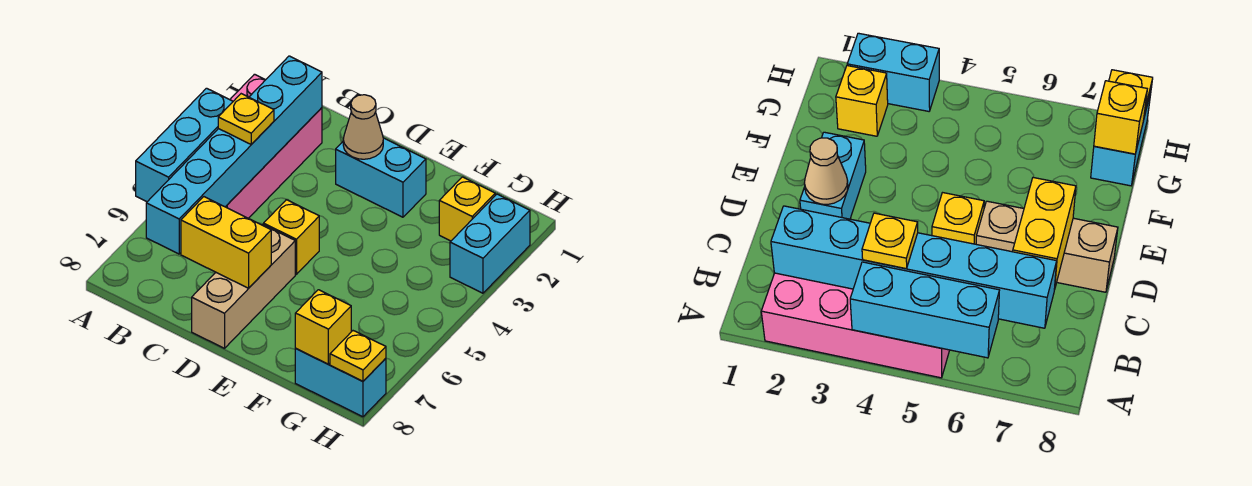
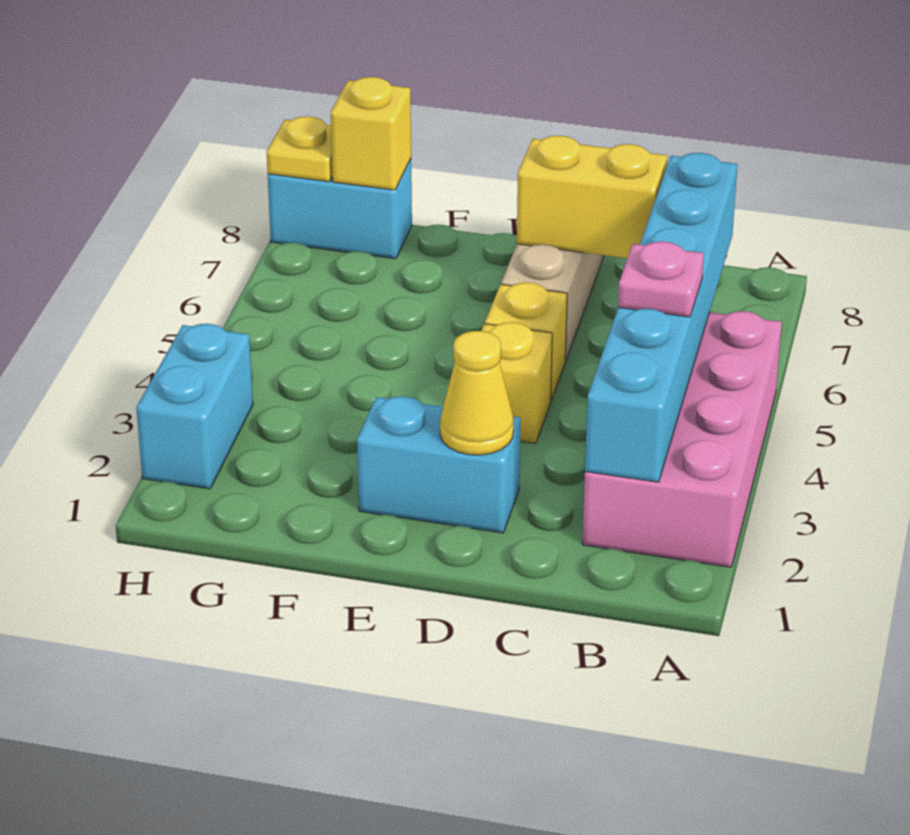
cyan 1x3 brick [136,88,233,202] -> none
yellow 1x1 plate [218,94,274,144] -> pink 1x1 plate [618,242,704,317]
tan 1x1 cone [343,95,383,159] -> yellow 1x1 cone [440,331,514,455]
yellow 1x1 brick [439,177,495,241] -> yellow 1x1 brick moved to [481,322,552,443]

